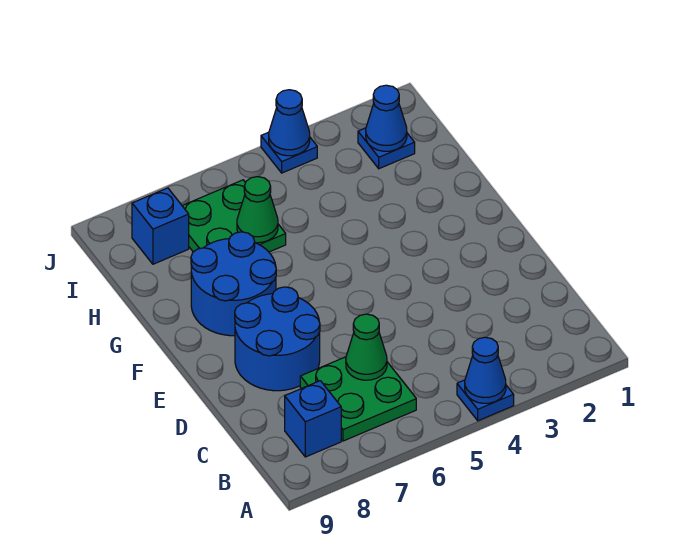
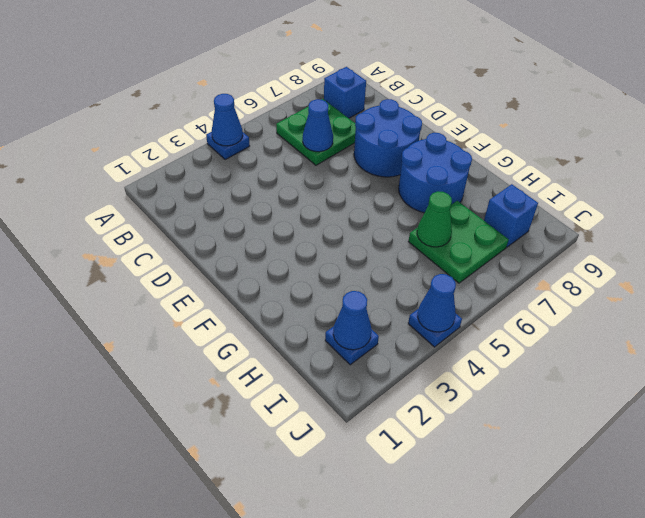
green 1x1 cone [346,314,387,380] -> blue 1x1 cone [303,99,333,152]

